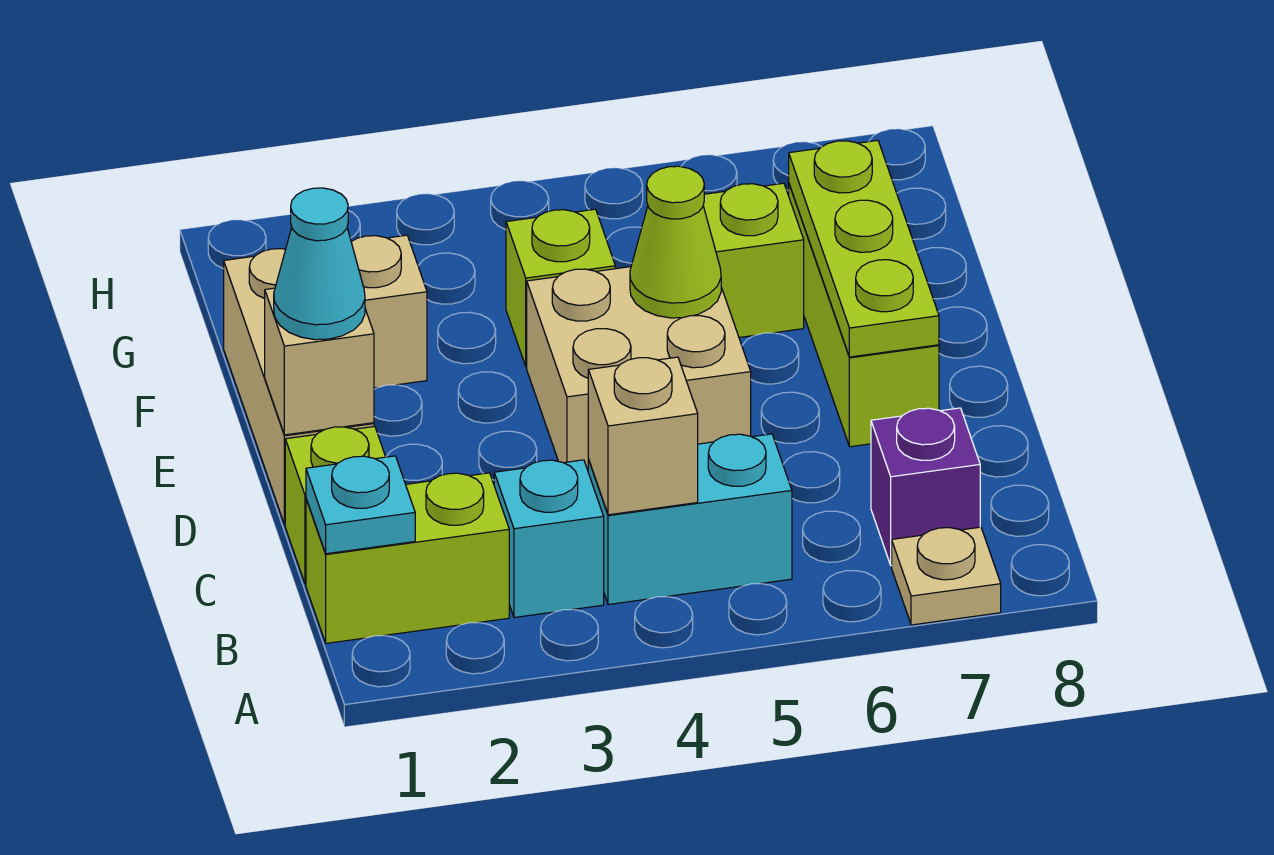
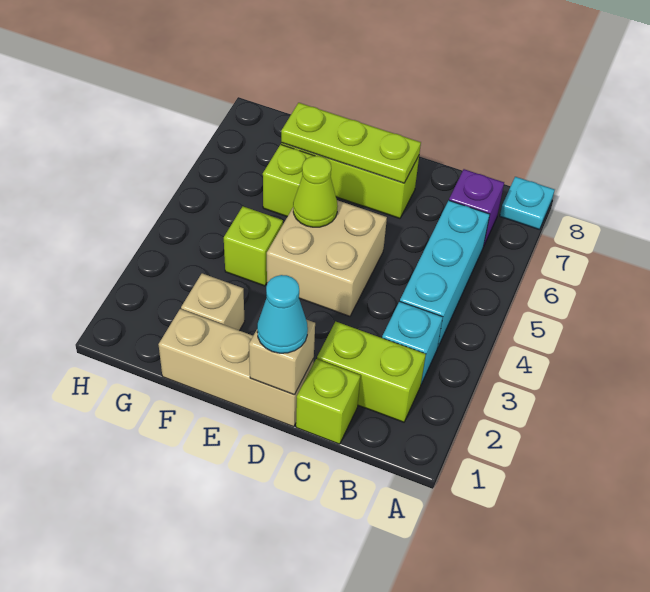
tan 1x1 plate [892,527,1001,625] -> none
lime 1x2 brick [306,473,509,643] -> lime 1x2 brick turned to [317,322,426,422]
cyan 1x1 plate [306,456,415,554] -> cyan 1x1 plate moved to [500,177,555,230]
cyan 1x2 brick [588,434,792,605] -> cyan 1x3 brick [400,200,490,346]
tan 1x1 brick [588,357,698,515] -> none

